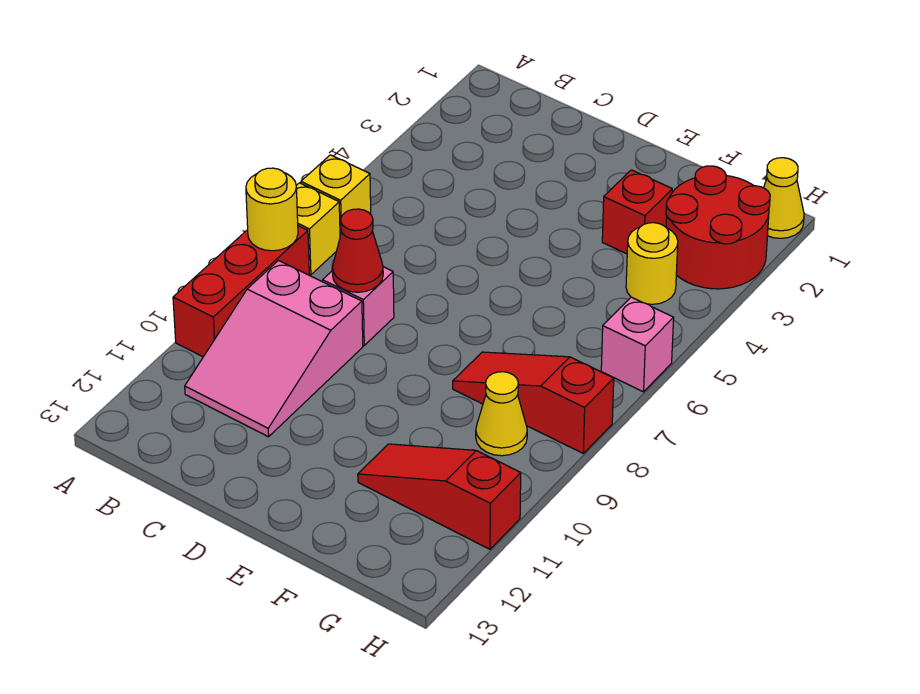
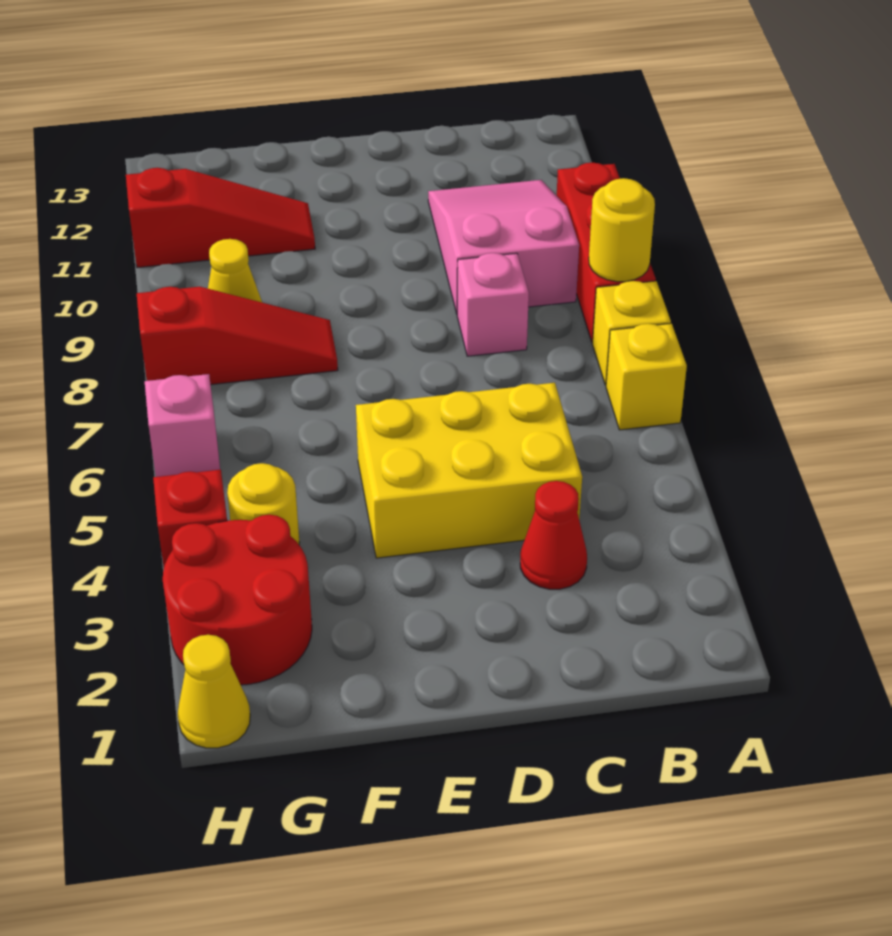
none -> yellow 2x3 brick [356,383,582,558]
red 1x1 cone [332,209,383,292] -> red 1x1 cone moved to [520,481,587,589]
red 1x1 brick [602,170,672,254] -> red 1x1 brick moved to [153,470,227,567]

